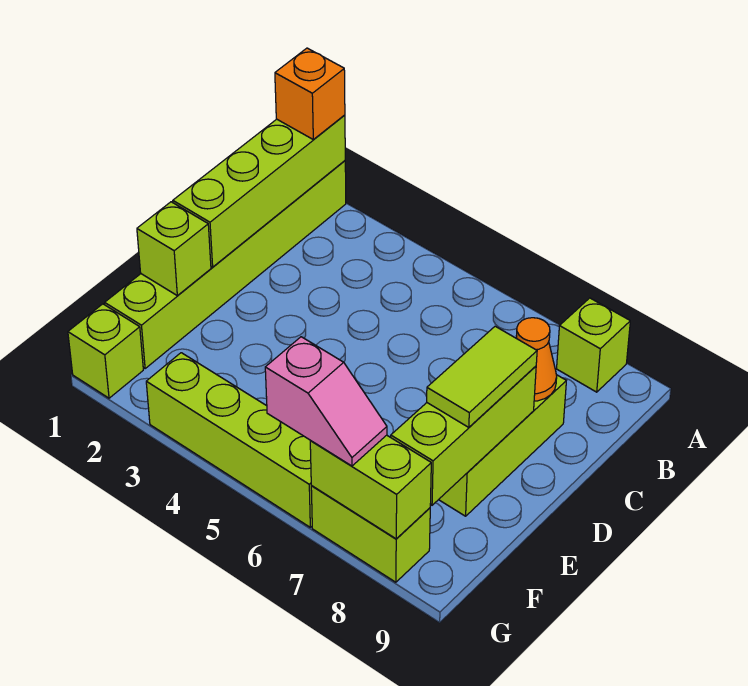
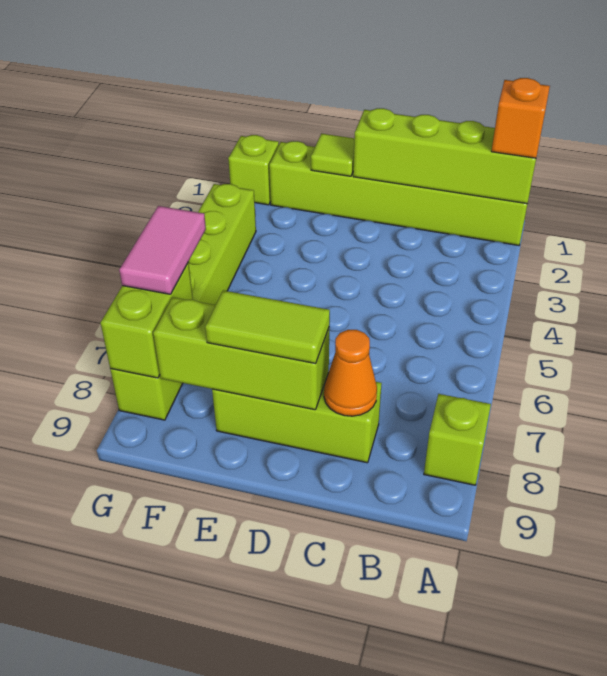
lime 1x1 brick [137,202,211,295] -> lime 1x1 tile [311,134,354,176]
pink 1x2 slope [265,337,387,466] -> pink 1x2 tile [119,206,206,294]

